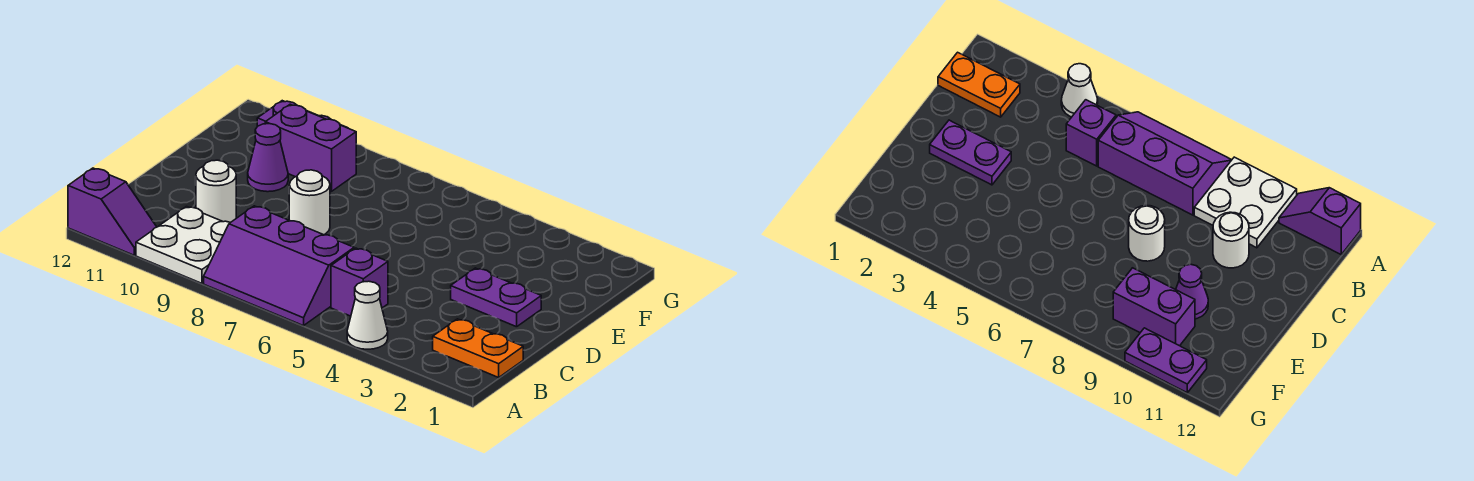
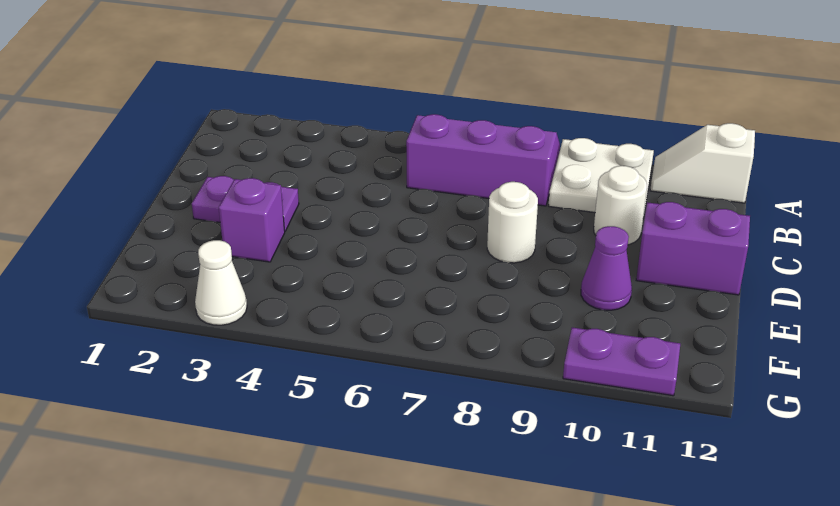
white 1x1 cone [347,281,388,349] -> white 1x1 cone moved to [195,240,247,325]
purple 1x2 slope [68,168,156,255] -> white 1x2 slope [650,123,755,203]
orange 1x2 plate [433,319,523,377] -> none
purple 1x1 brick [331,248,388,316] -> purple 1x1 brick moved to [219,178,285,262]
purple 1x2 brick [265,104,356,192] -> purple 1x2 brick moved to [636,202,750,295]

